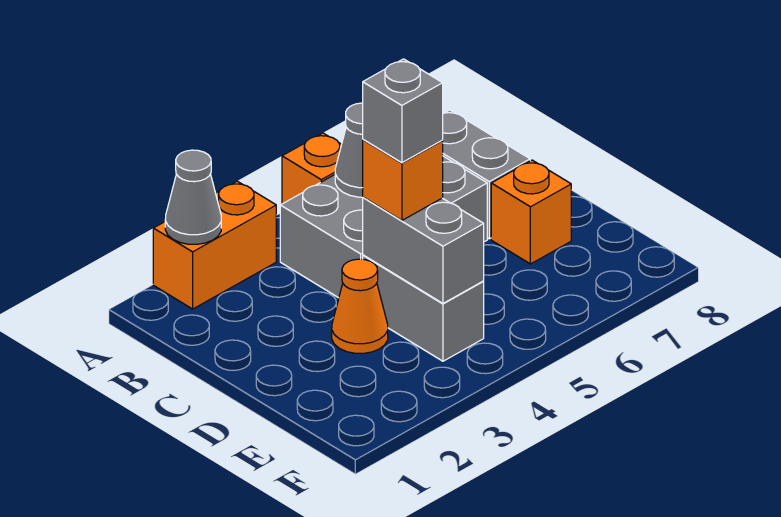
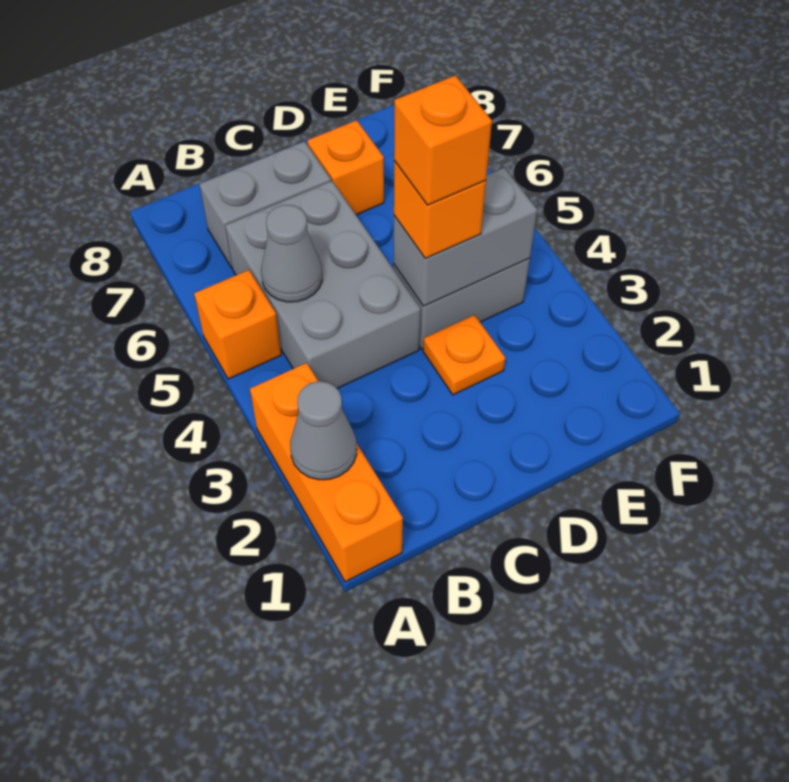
orange 1x2 brick [153,181,276,309] -> orange 1x3 brick [250,363,403,582]
orange 1x1 cone [332,259,388,353] -> orange 1x1 plate [423,315,505,395]
grey 1x1 brick [363,59,443,163] -> orange 1x1 brick [394,75,492,205]

